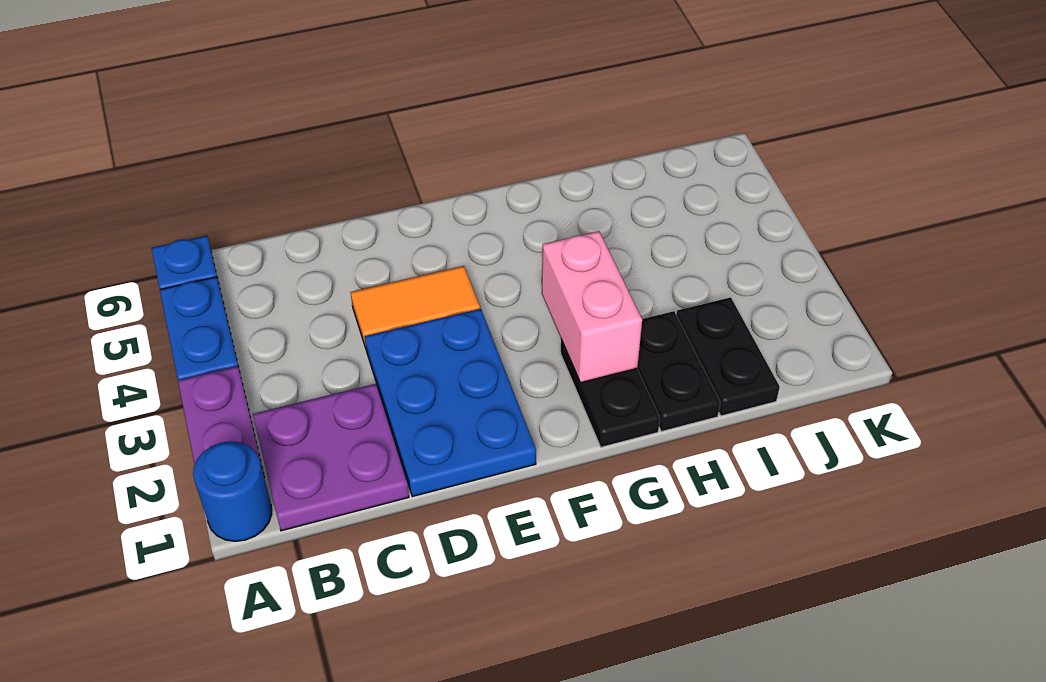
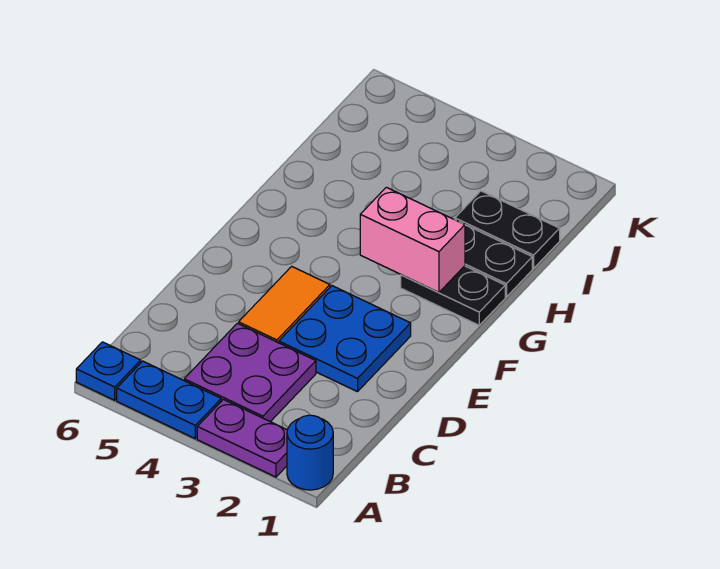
purple 2x2 plate [253,384,409,531] -> purple 2x2 plate moved to [184,323,316,422]
blue 2x3 plate [365,309,536,497] -> blue 2x2 plate [279,286,411,392]

